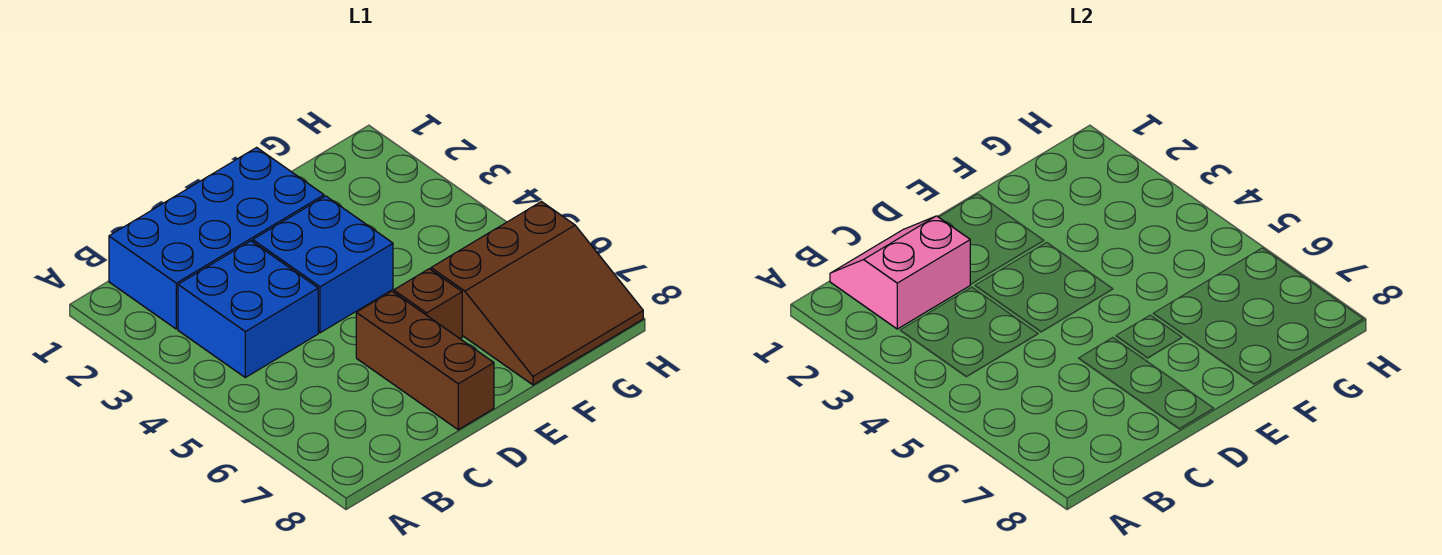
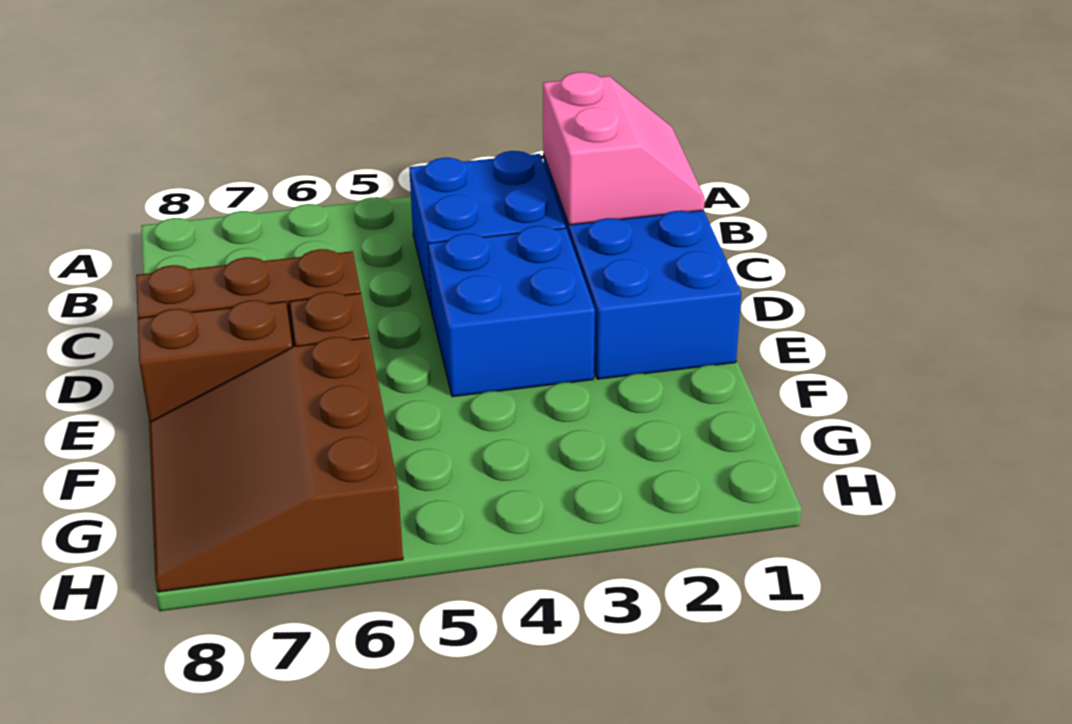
none -> brown 1x2 brick [138,300,292,422]

